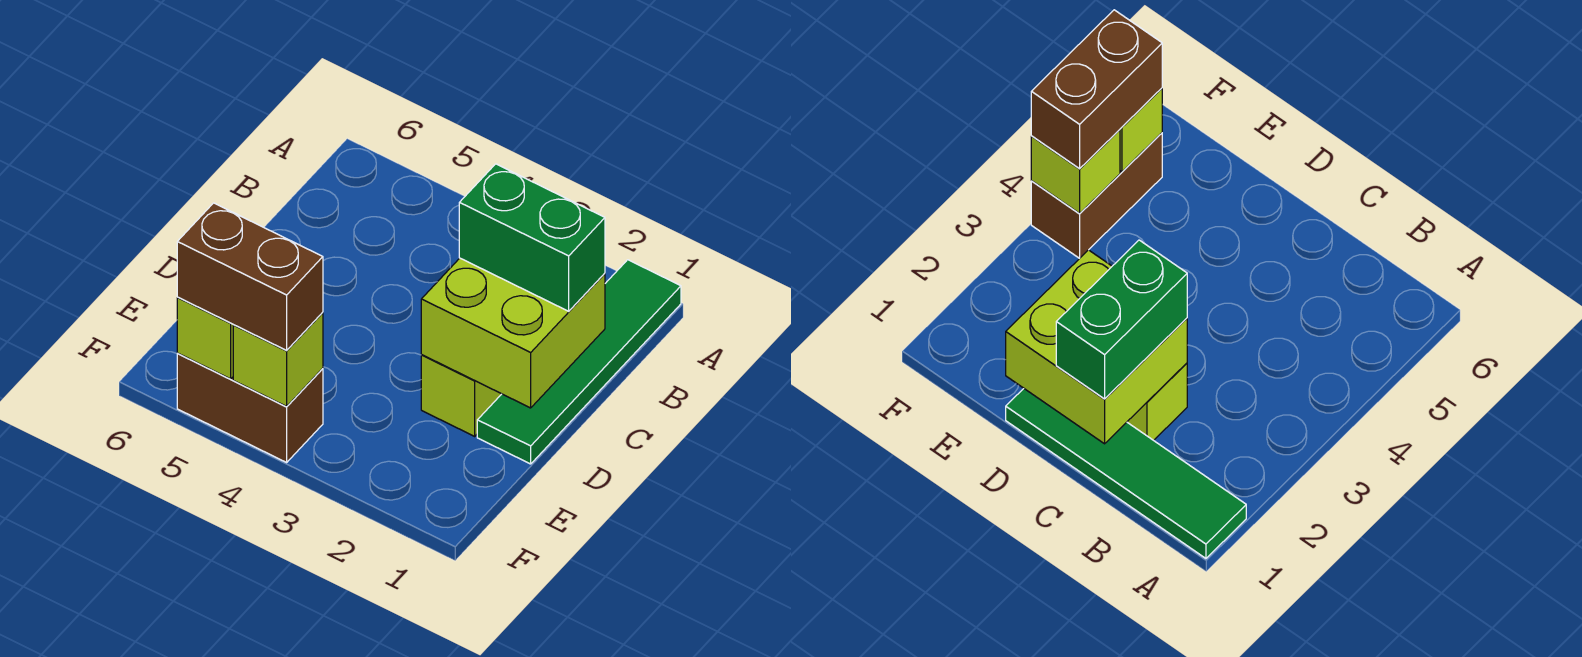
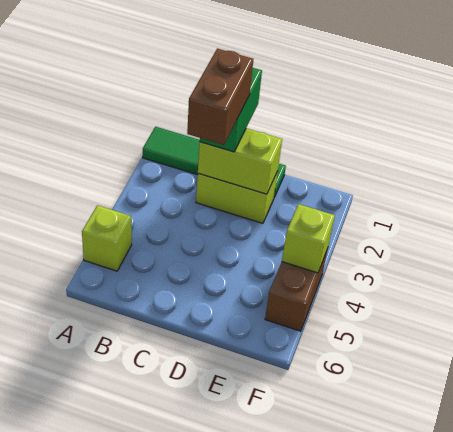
lime 2x2 brick [421,258,605,408] -> lime 1x2 brick [198,128,282,194]
brown 1x2 brick [177,203,323,350] -> brown 1x2 brick moved to [187,49,253,145]
lime 1x1 brick [177,297,233,379] -> lime 1x1 brick moved to [82,205,132,271]

